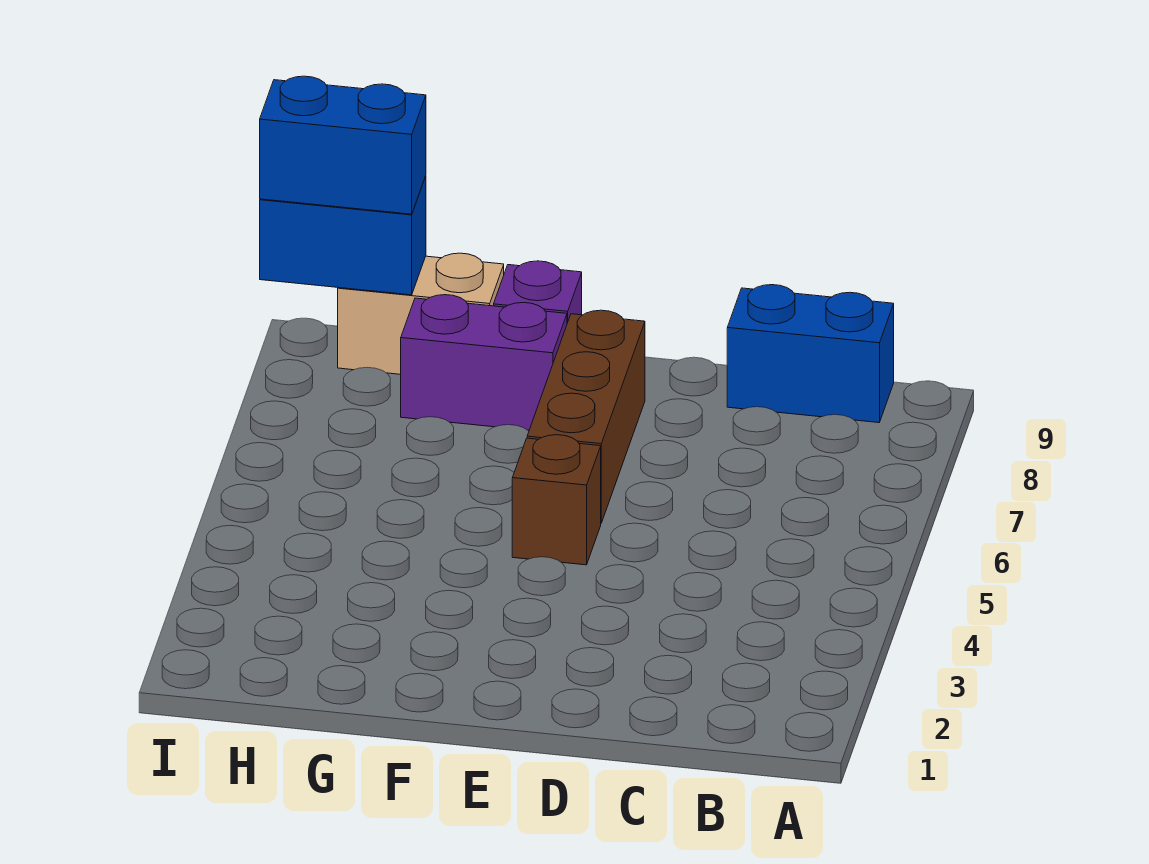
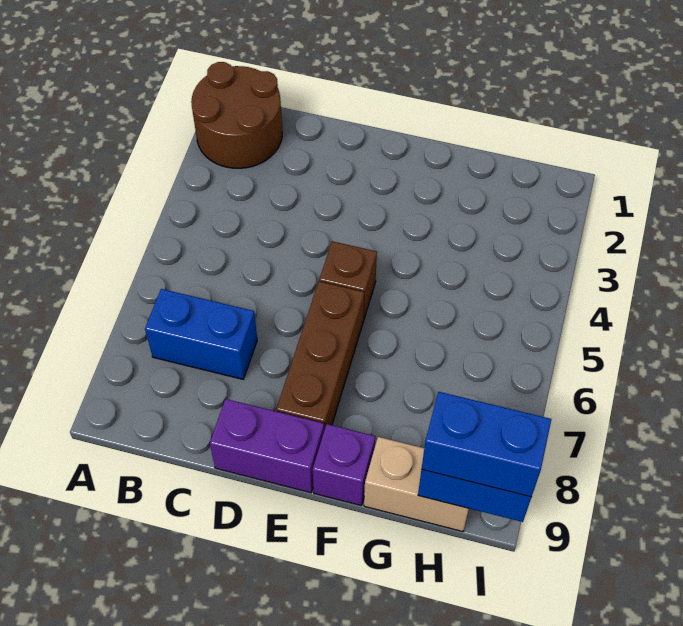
none -> brown 2x2 round brick [191,62,283,168]
blue 1x2 brick [727,285,894,423] -> blue 1x2 brick moved to [145,289,257,379]
purple 1x2 brick [401,295,567,430] -> purple 1x2 brick moved to [210,399,324,493]

